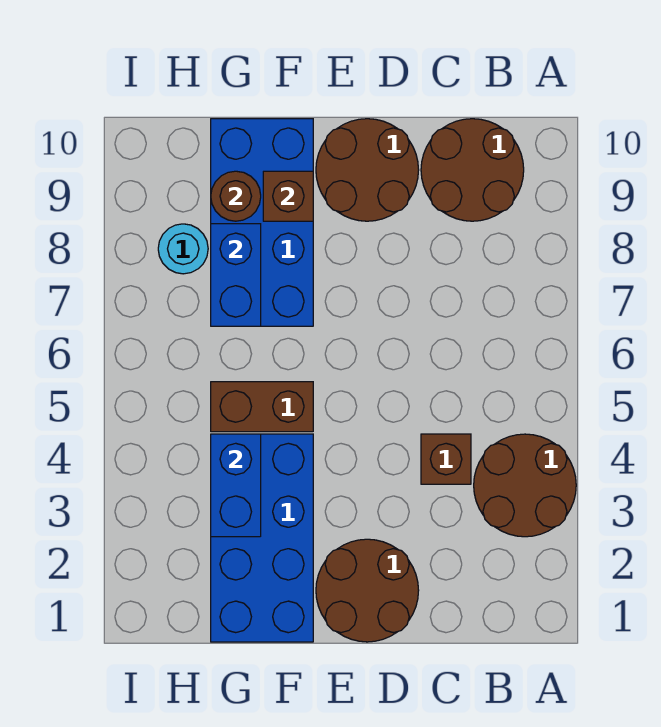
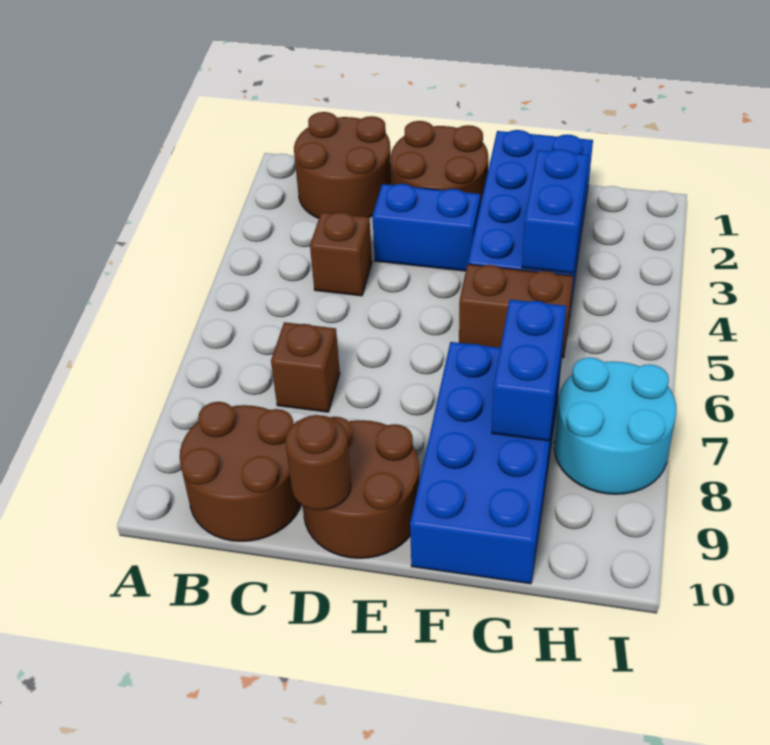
brown 2x2 round brick [474,434,576,537] -> brown 2x2 round brick moved to [294,112,392,218]
none -> blue 1x2 brick [372,184,480,271]
brown 1x1 brick [263,171,313,221] -> brown 1x1 brick moved to [271,322,340,412]
brown 1x1 round brick [211,171,261,221] -> brown 1x1 round brick moved to [285,415,351,510]
cyan 1x1 round brick [158,224,208,274] -> cyan 2x2 round brick [554,357,676,494]

